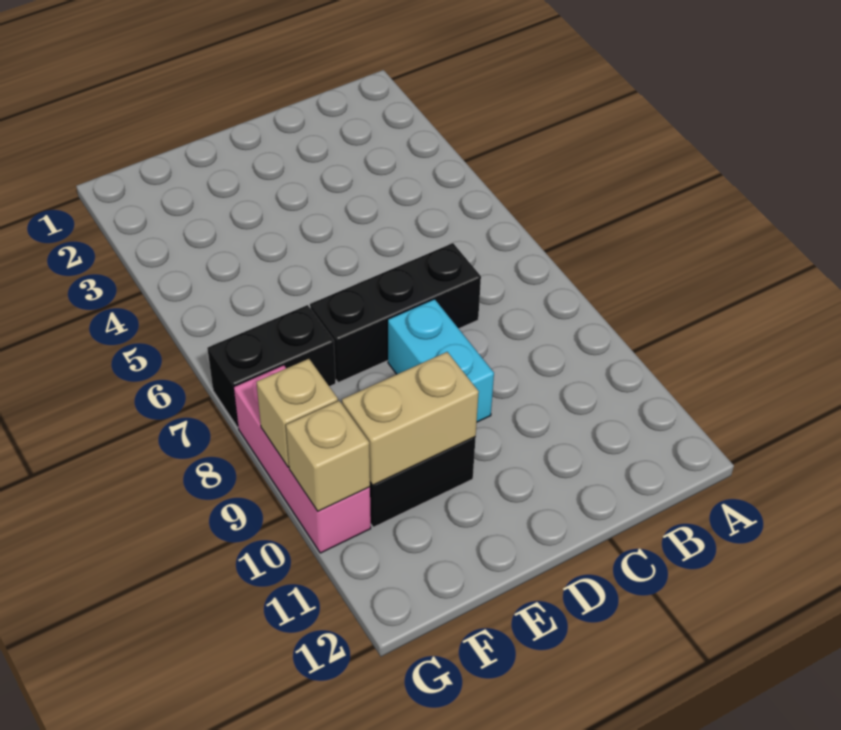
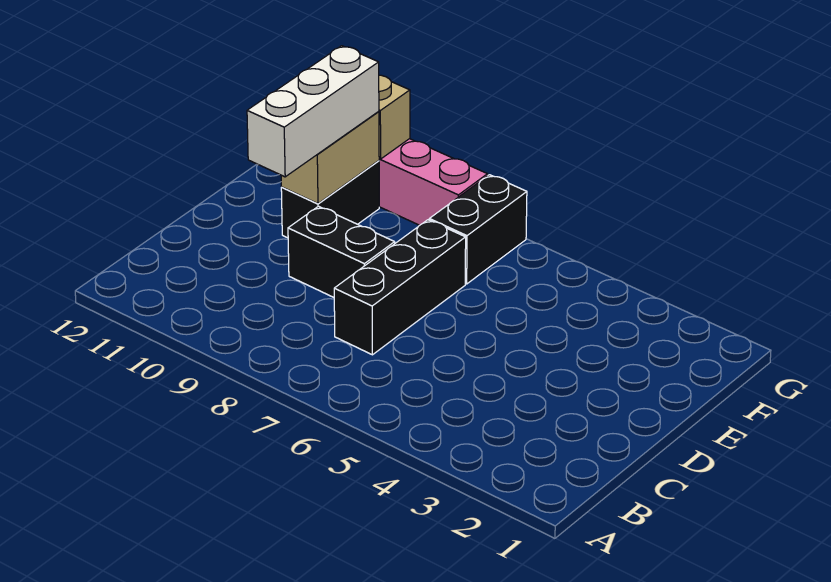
cyan 1x2 brick [388,299,494,422] -> black 1x2 brick [288,206,395,297]
none -> white 1x3 brick [247,46,379,177]
tan 1x1 brick [256,359,338,467] -> none

